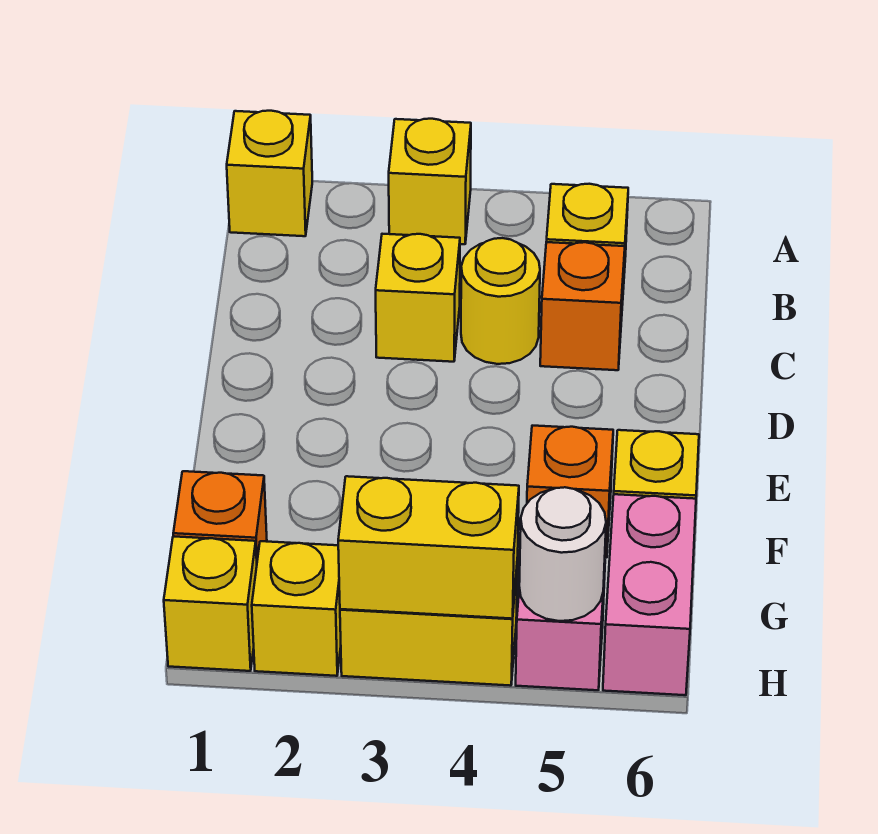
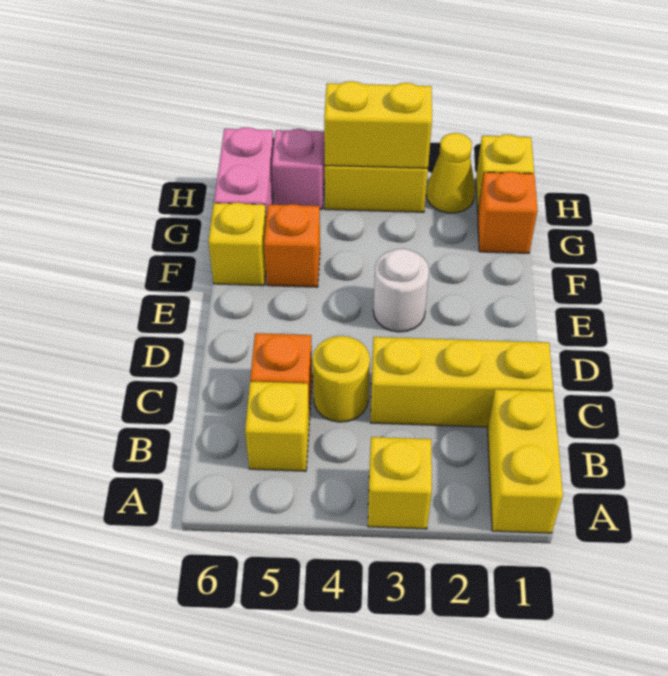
yellow 1x1 brick [227,111,312,236] -> yellow 1x2 brick [488,389,563,533]
yellow 1x1 brick [376,234,460,362] -> yellow 1x3 brick [371,337,553,427]
yellow 1x1 brick [252,541,341,676] -> yellow 1x1 cone [426,133,475,213]
white 1x1 round brick [519,487,606,621] -> white 1x1 round brick moved to [373,249,429,332]

